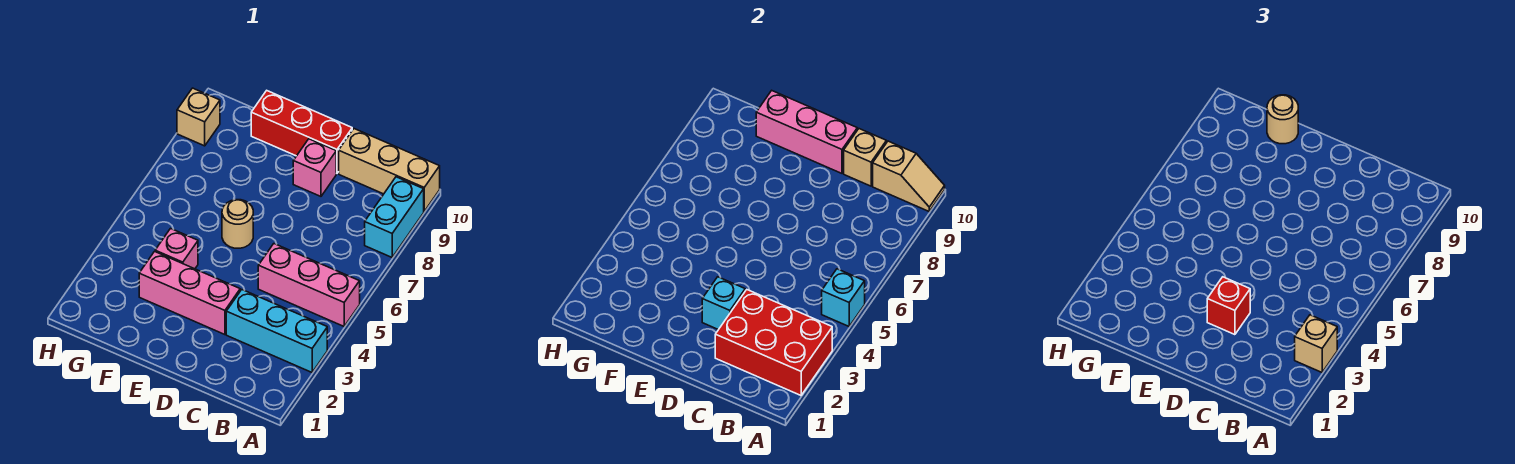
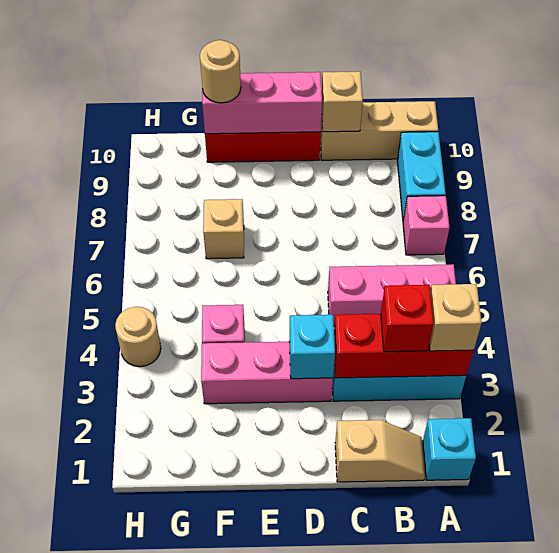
red 2x3 brick [715,290,832,395] -> red 1x3 brick [334,314,474,378]
cyan 1x1 brick [822,269,865,326] -> cyan 1x1 brick moved to [423,418,476,480]
tan 1x2 slope [873,141,945,211] -> tan 1x2 slope moved to [335,420,425,482]
red 1x1 brick [1207,277,1250,335] -> red 1x1 brick moved to [381,285,434,352]
pink 1x1 brick [293,139,336,196] -> pink 1x1 brick moved to [403,196,449,255]
tan 1x1 round brick [222,200,253,248] -> tan 1x1 round brick moved to [115,307,161,367]
tan 1x1 brick [177,88,220,146] -> tan 1x1 brick moved to [203,199,244,259]

